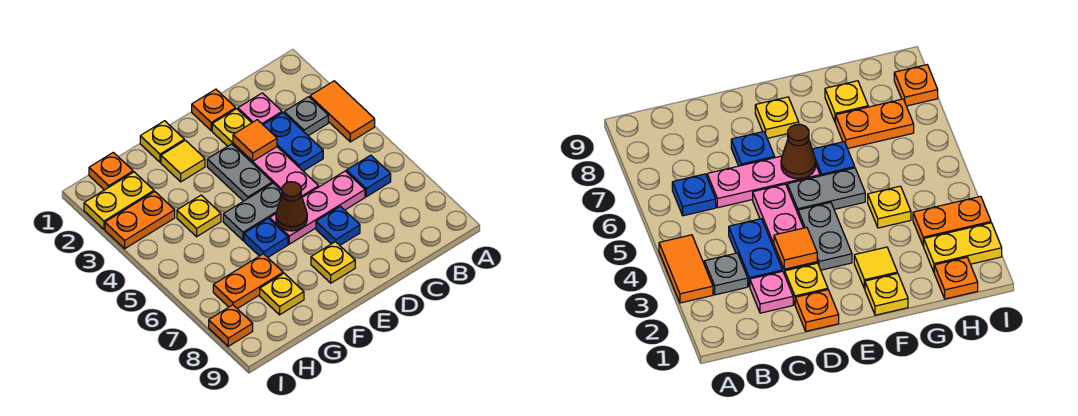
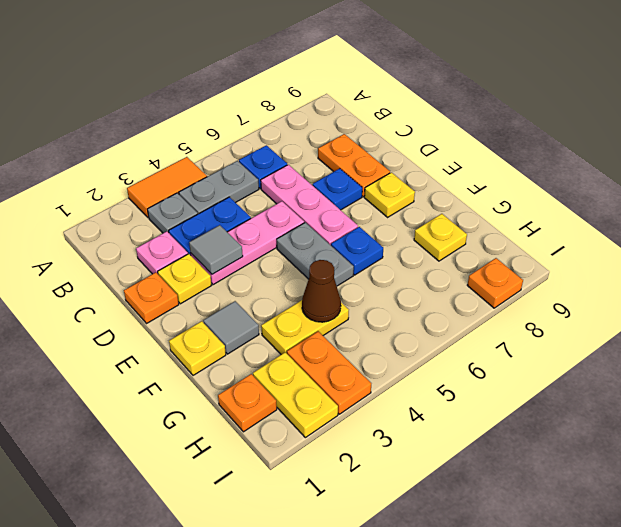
orange 1x1 tile [233,120,277,161] -> grey 1x1 tile [189,225,243,274]
grey 1x2 plate [207,144,272,201] -> grey 1x2 plate moved to [179,161,259,214]
brown 1x1 cone [276,182,307,231] -> brown 1x1 cone moved to [302,260,341,322]
yellow 1x1 tile [161,140,205,182] -> grey 1x1 tile [203,301,259,354]
yellow 1x1 plate [177,195,221,237] -> yellow 1x2 plate [261,300,349,355]
orange 1x2 plate [213,254,283,309] -> orange 1x2 plate moved to [318,134,390,197]

